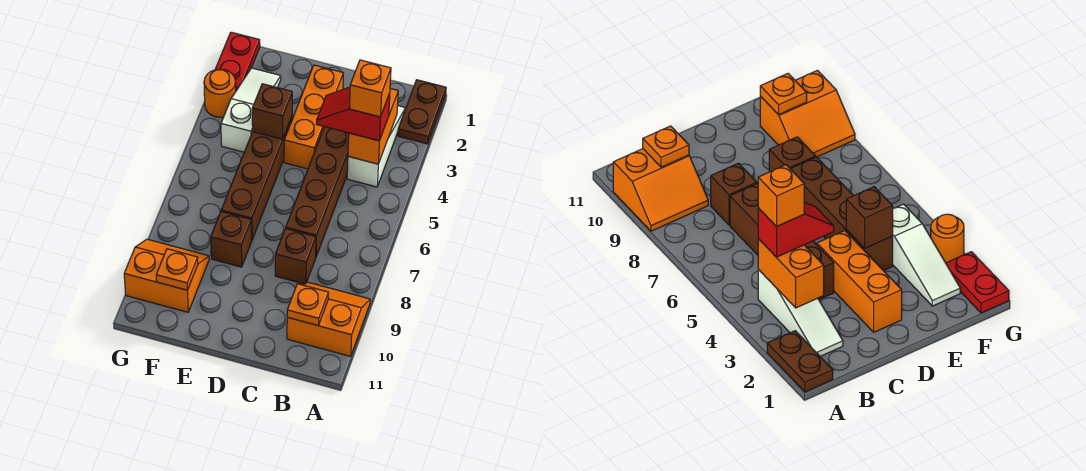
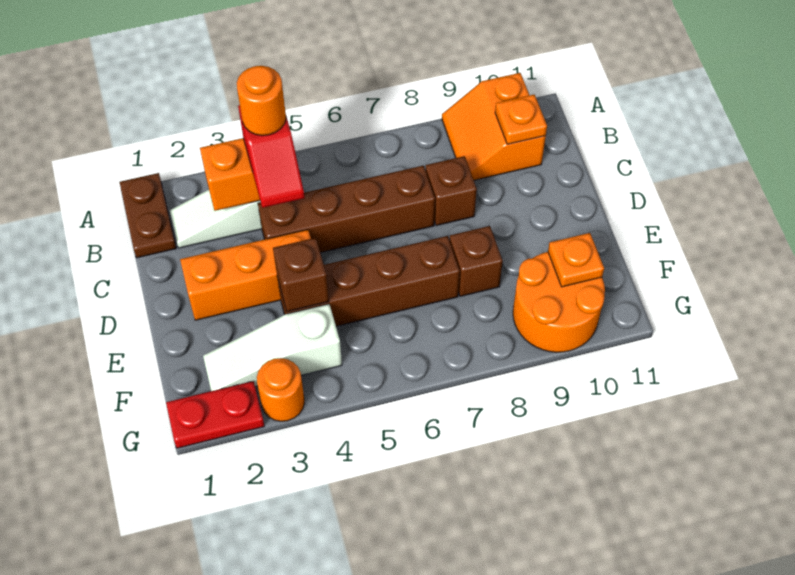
brown 1x2 plate [398,80,446,144] -> brown 1x2 plate turned to [120,173,176,258]
orange 1x1 brick [349,60,391,117] -> orange 1x1 round brick [237,66,286,136]
orange 2x2 slope [124,239,209,312] -> orange 2x2 round brick [513,252,605,352]

